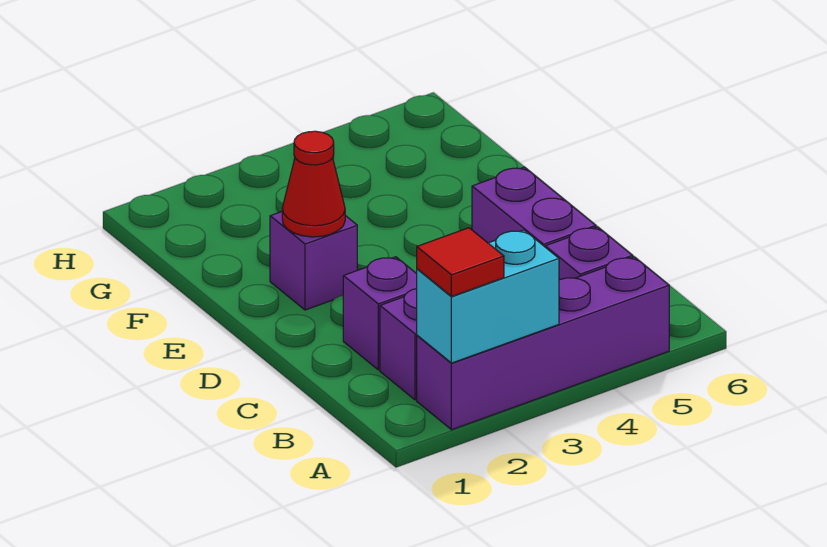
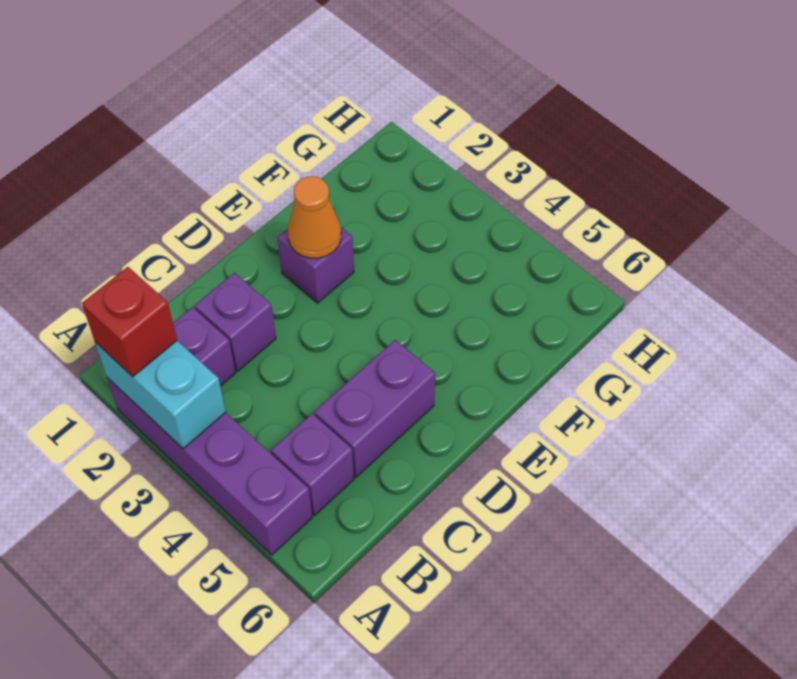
red 1x1 tile [417,228,504,296] -> red 1x1 brick [82,267,177,377]
red 1x1 cone [282,131,345,237] -> orange 1x1 cone [288,176,341,258]

